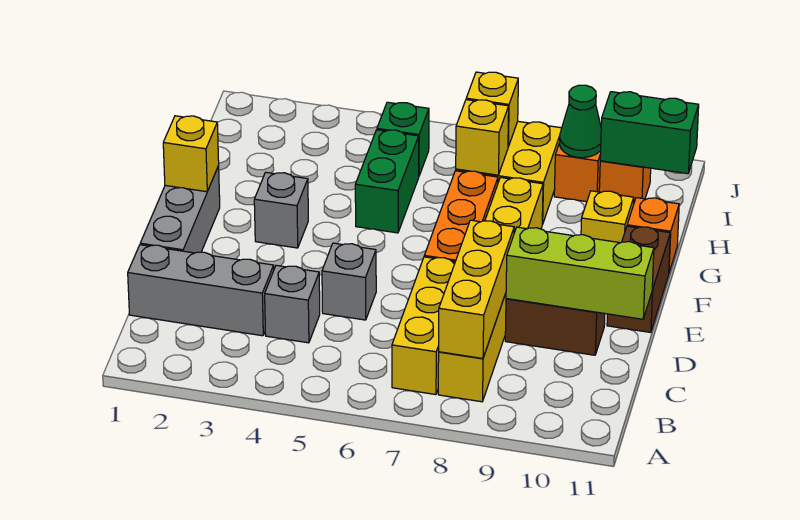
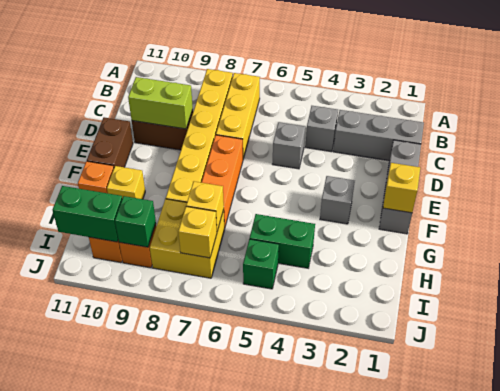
yellow 1x3 brick [439,220,514,358] -> none
lime 1x3 brick [506,227,654,319] -> lime 1x2 brick [128,77,193,129]
green 1x2 brick [355,130,419,233] -> green 1x2 brick turned to [250,214,315,268]
green 1x1 cone [560,85,601,158] -> green 1x1 brick [115,196,156,247]

